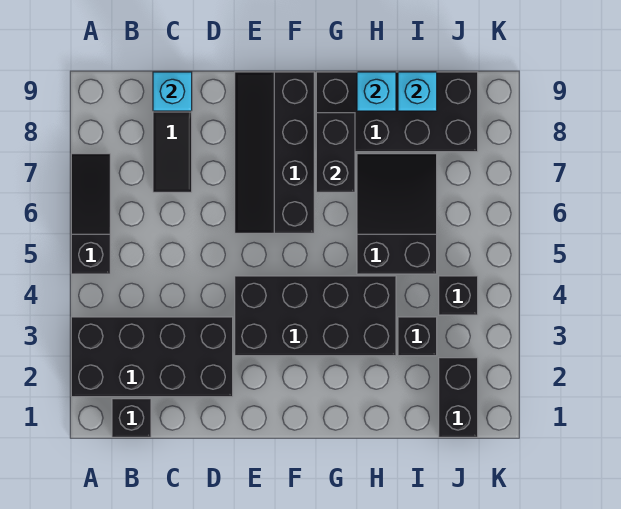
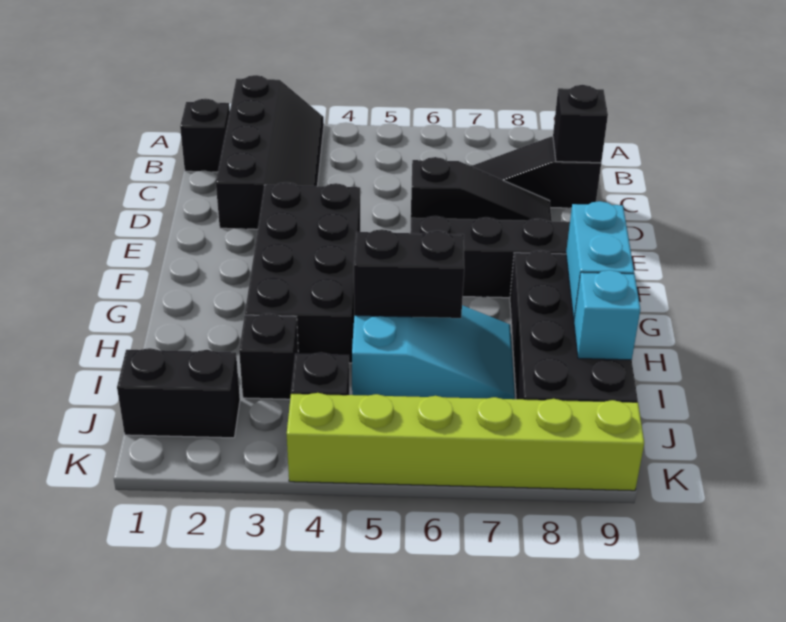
black 2x4 brick [71,317,233,397] -> black 2x4 slope [216,75,324,229]
black 1x3 slope [71,154,110,274] -> black 1x3 slope moved to [411,157,552,221]
cyan 1x1 brick [153,72,192,111] -> black 1x1 brick [553,85,608,163]
black 1x2 brick [316,113,355,192] -> black 1x2 brick moved to [354,229,464,318]
black 2x3 slope [357,154,437,274] -> cyan 2x3 slope [352,305,515,399]
cyan 1x1 brick [357,72,396,111] -> cyan 1x2 brick [566,201,634,319]
none -> lime 1x6 brick [287,393,644,491]

